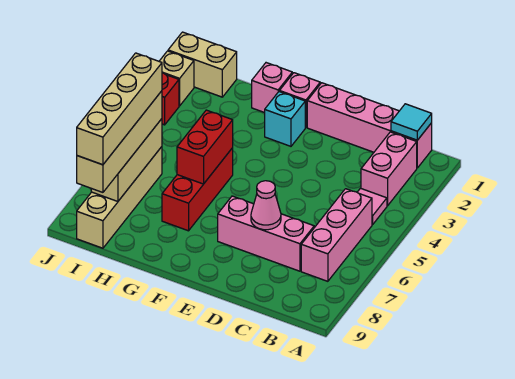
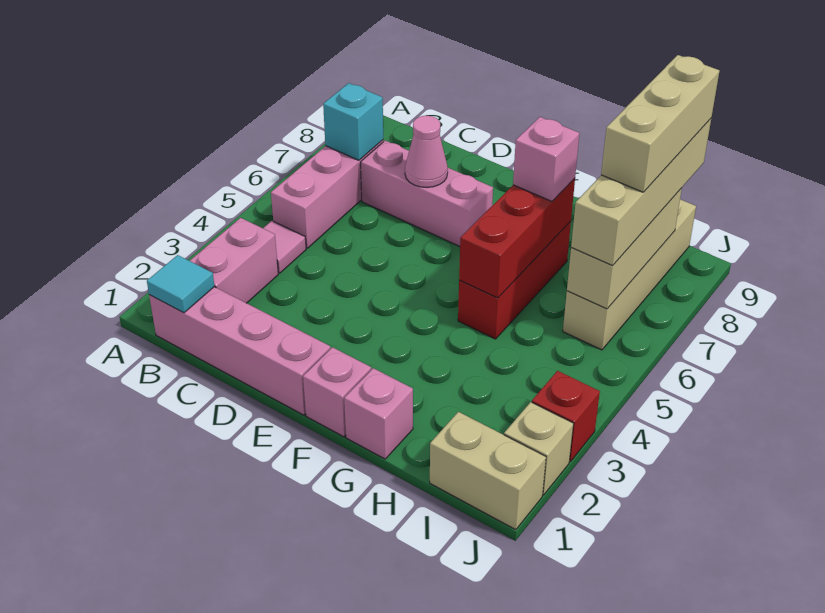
cyan 1x1 brick [265,92,305,146] -> cyan 1x1 brick moved to [323,83,383,160]
red 1x2 brick [177,110,233,184] -> red 1x3 brick [459,178,575,298]
none -> pink 1x1 brick [513,117,579,201]
tan 1x4 brick [77,53,162,165] -> tan 1x3 brick [601,55,719,192]

